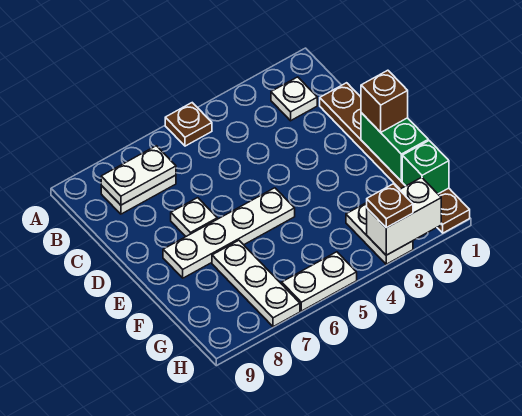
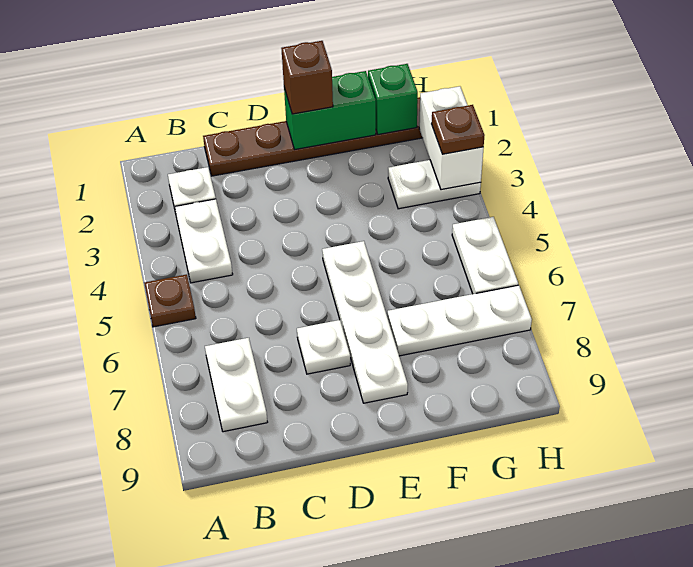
white 1x2 plate [101,146,176,205] -> white 1x2 plate moved to [175,199,233,283]

